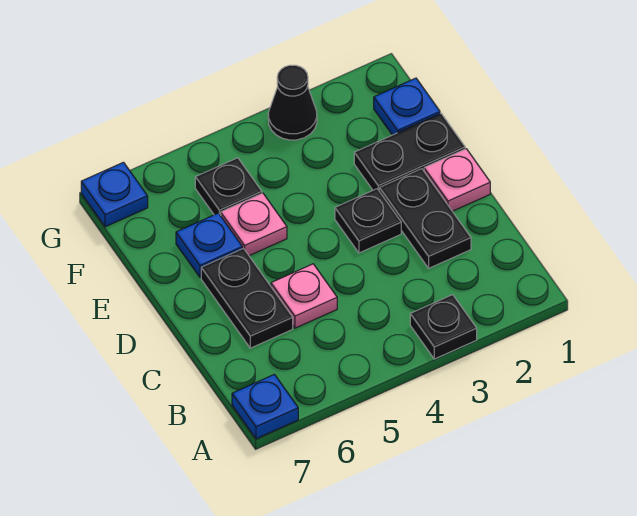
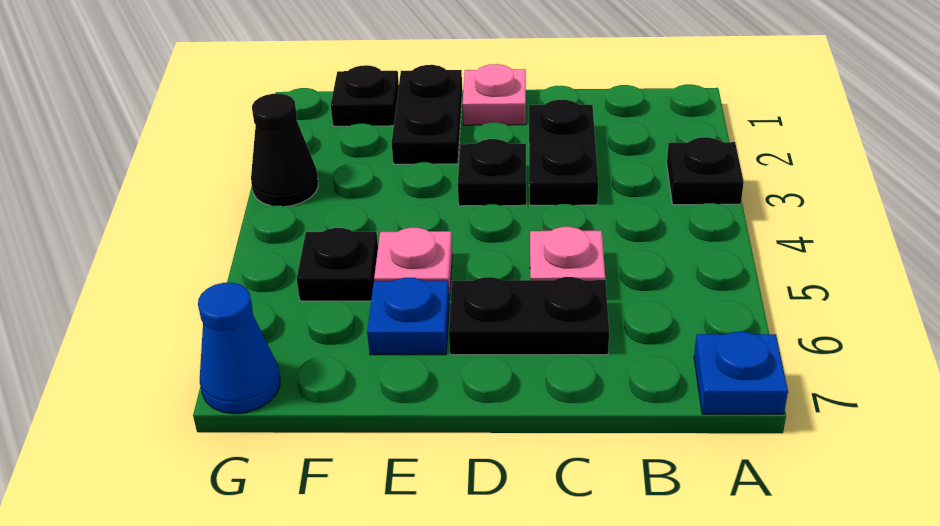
black 1x2 plate [379,169,471,268] -> black 1x2 plate turned to [529,100,598,205]
blue 1x1 plate [374,78,440,135] -> black 1x1 plate [331,65,399,126]
blue 1x1 plate [81,162,148,227] -> blue 1x1 cone [198,283,280,414]

